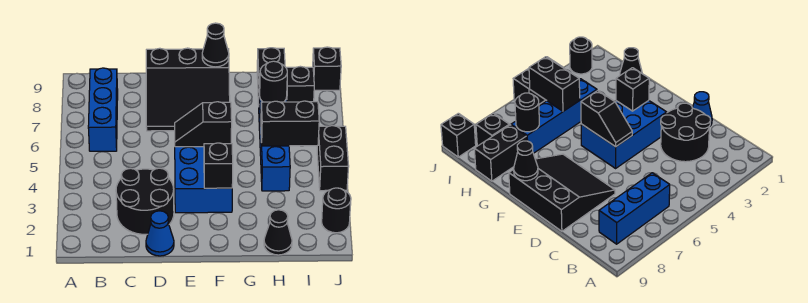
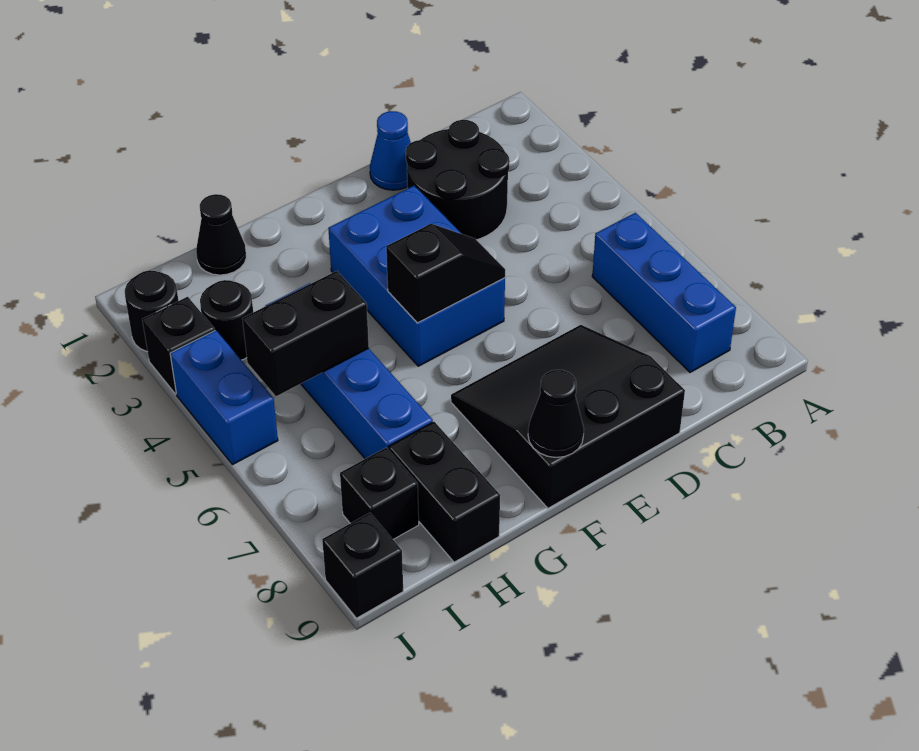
black 1x1 brick [204,143,233,188] -> black 1x1 brick moved to [142,297,215,394]
black 1x1 round brick [260,61,287,102] -> black 1x1 round brick moved to [200,280,253,360]
black 1x2 brick [317,126,349,191] -> blue 1x2 brick [170,330,278,465]

